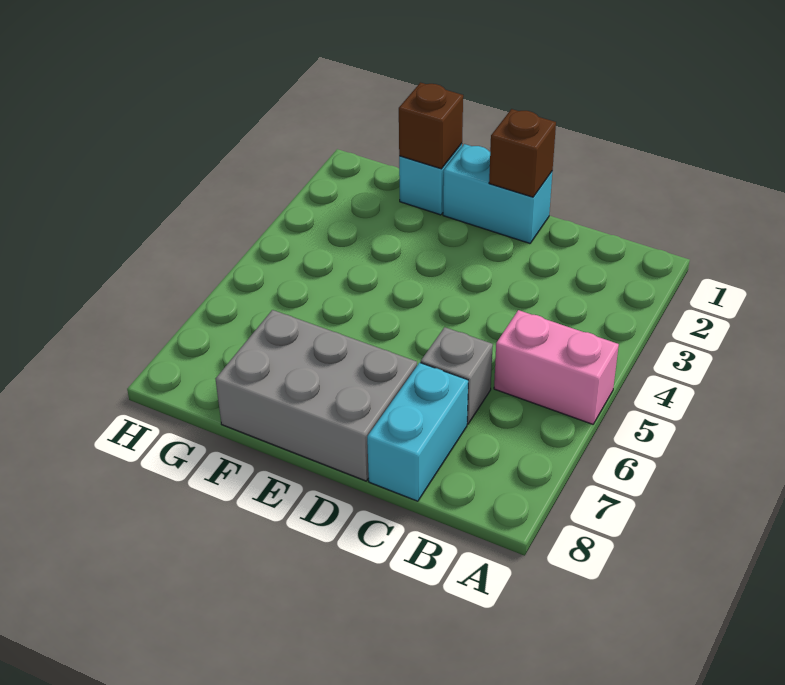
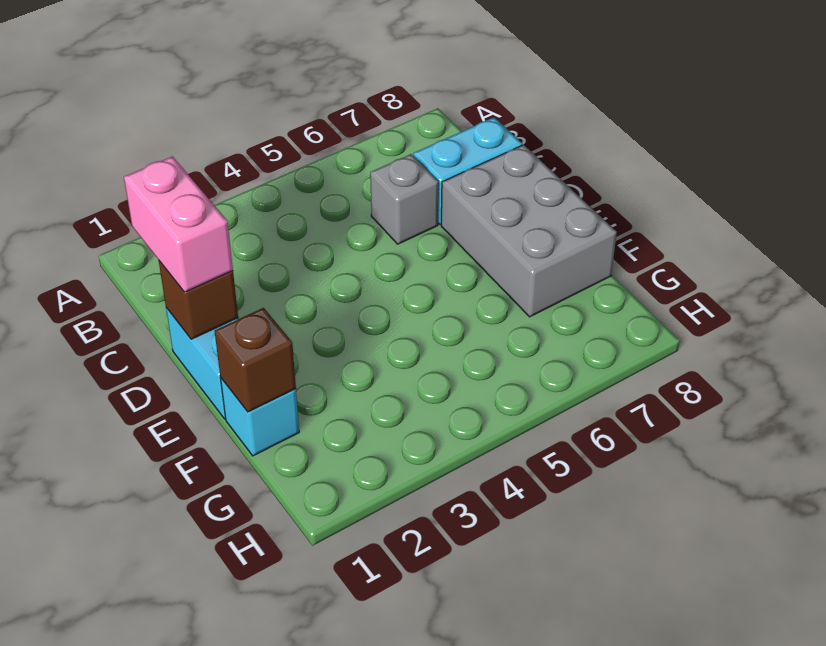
pink 1x2 brick [494,310,619,424] -> pink 1x2 brick moved to [124,156,233,292]

